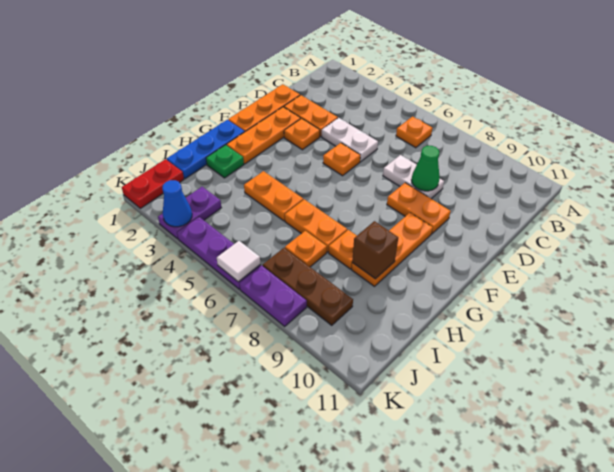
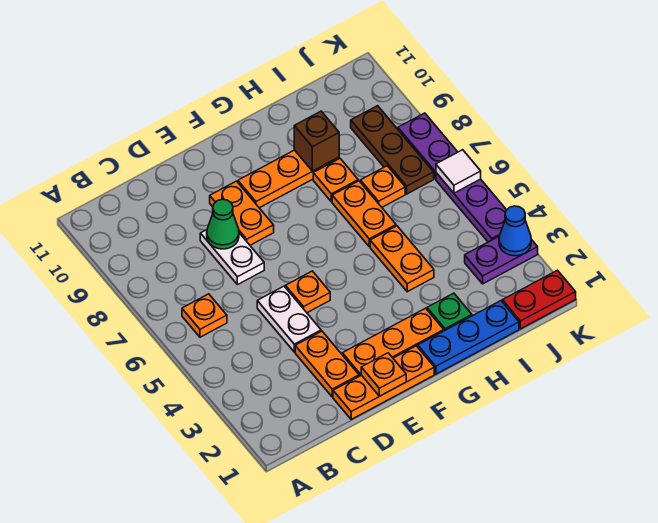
orange 1x1 plate [284,118,320,150] -> orange 1x1 plate moved to [361,353,406,396]

